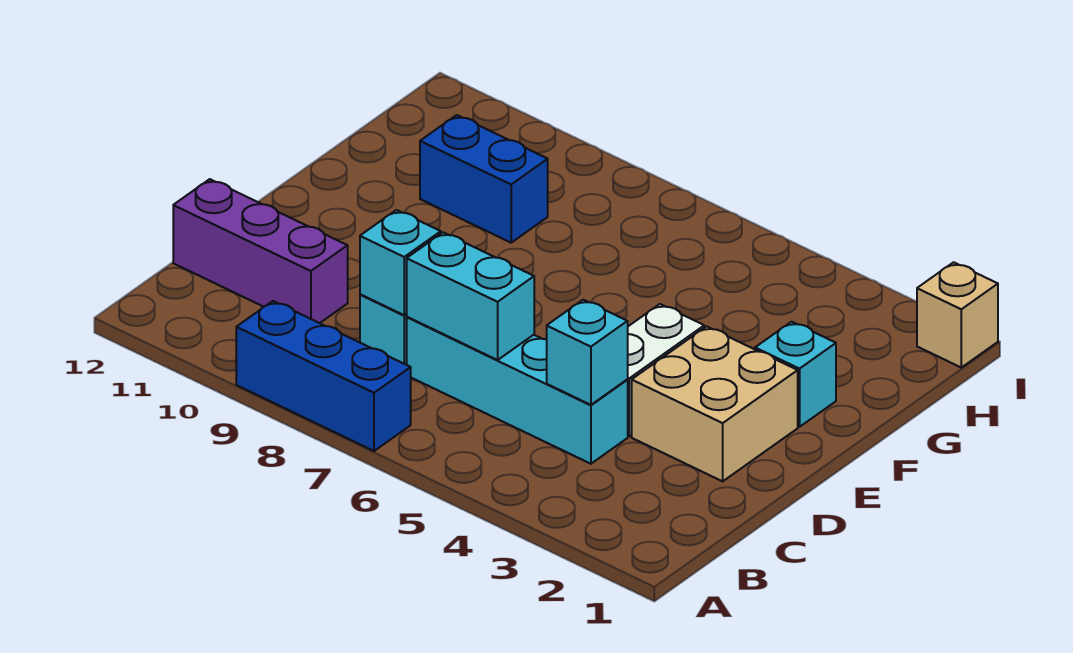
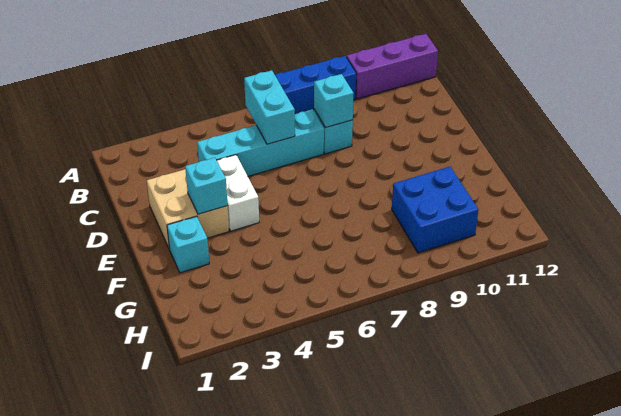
cyan 1x1 brick [547,300,628,405] -> cyan 1x1 brick moved to [185,158,228,214]
cyan 1x2 brick [407,232,534,360] -> cyan 1x2 brick turned to [244,70,295,144]
purple 1x3 brick [173,179,348,323] -> purple 1x3 brick moved to [347,34,438,99]
blue 1x2 brick [420,115,548,243] -> blue 2x2 brick [392,167,478,253]
tan 1x1 brick [917,262,998,367] -> none

